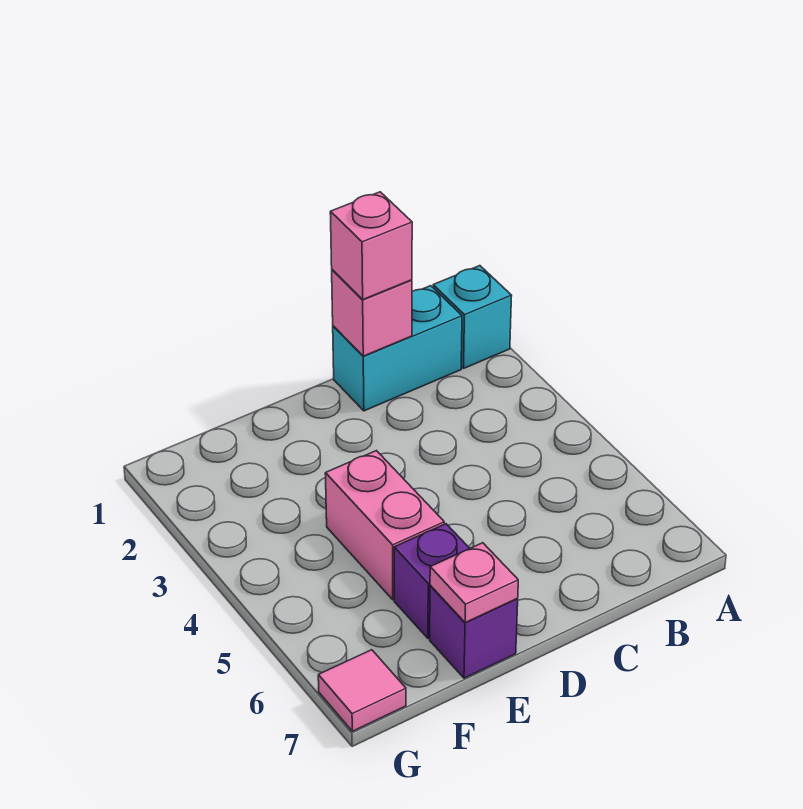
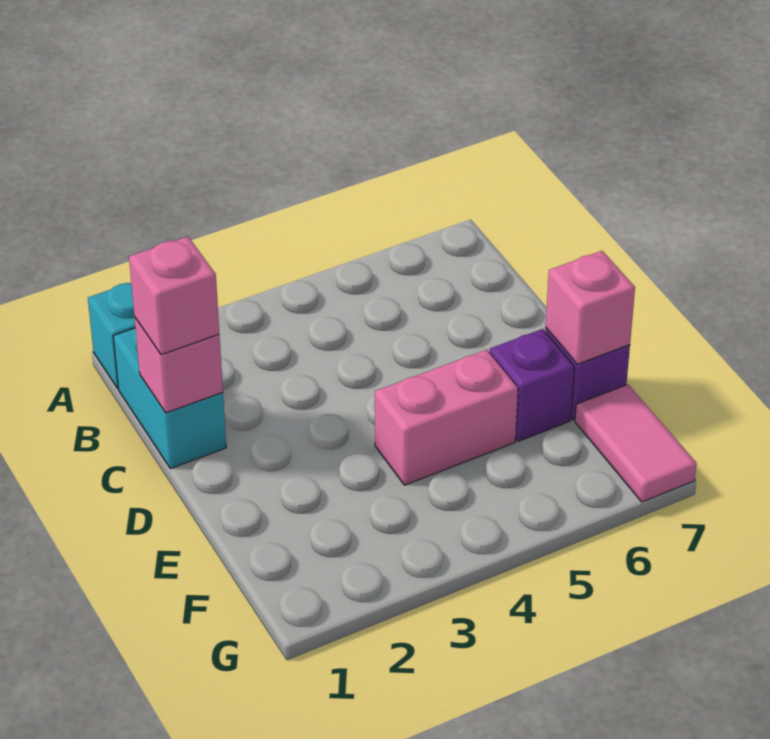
pink 1x1 plate [430,543,518,623] -> pink 1x1 brick [546,251,635,364]
pink 1x1 tile [318,650,406,731] -> pink 1x2 tile [575,385,697,502]

